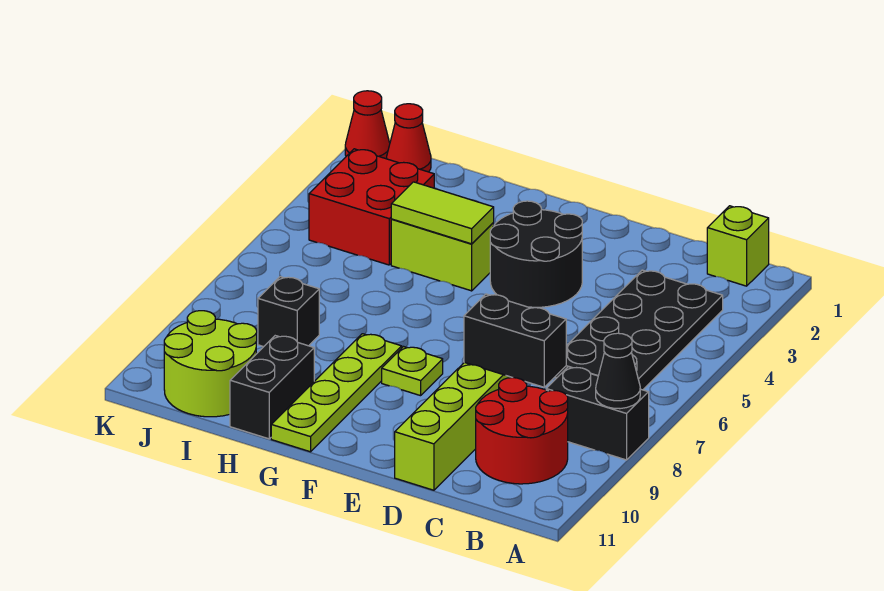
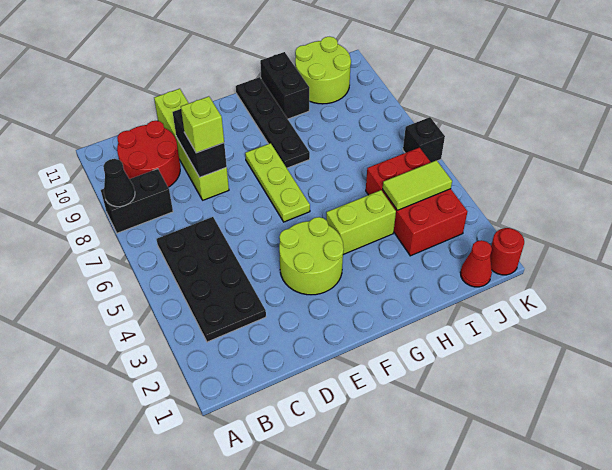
lime 1x1 brick [707,206,769,286] -> lime 1x1 brick moved to [181,96,224,153]
black 1x2 brick [464,294,566,387] -> black 1x2 brick turned to [173,109,227,177]
black 2x2 round brick [490,201,582,307] -> lime 2x2 round brick [279,217,344,295]
lime 1x1 plate [382,347,443,396] -> lime 1x3 plate [245,143,310,222]
lime 1x2 tile [391,182,494,244] -> lime 1x2 tile moved to [383,160,452,210]
lime 1x4 plate [271,334,402,452] -> black 1x4 plate [236,77,310,168]
red 2x2 brick [309,149,434,265] -> red 2x3 brick [366,147,467,256]
black 1x1 brick [258,277,319,347] -> black 1x1 brick moved to [403,117,445,162]
red 1x1 cone [345,91,390,159] -> red 1x1 round brick [490,228,524,275]

